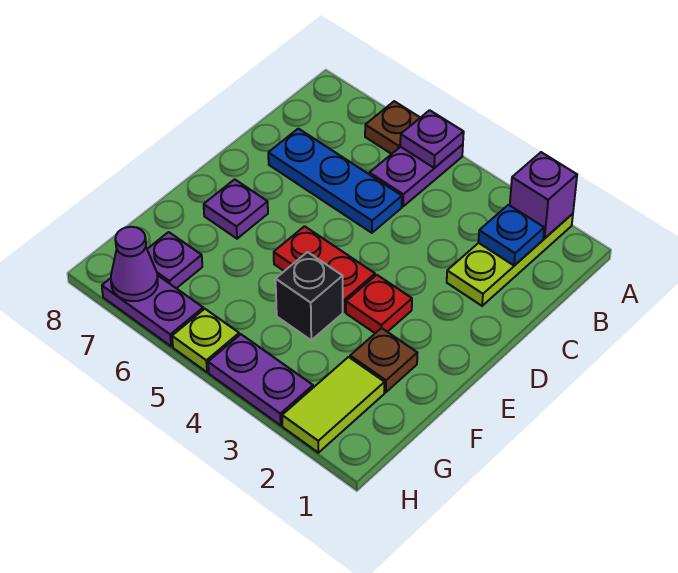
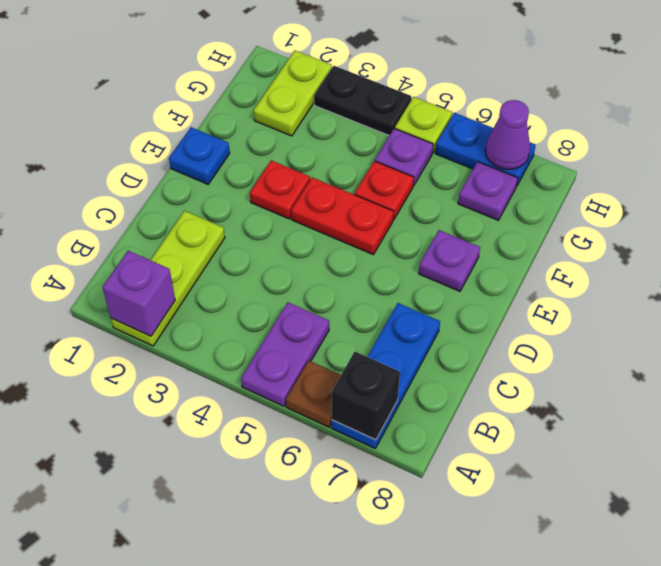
purple 1x1 plate [400,110,464,168] -> purple 1x1 plate moved to [375,128,433,186]
blue 1x1 plate [478,205,544,266] -> blue 1x1 plate moved to [169,127,230,184]
blue 1x3 plate [268,129,402,233] -> blue 1x3 plate turned to [332,303,440,448]
brown 1x1 plate [350,328,417,392] -> none
black 1x1 brick [276,252,343,340] -> black 1x1 brick moved to [332,352,400,440]
none -> red 1x1 plate [354,161,414,220]
lime 1x2 tile [282,357,385,453] -> lime 1x2 plate [254,51,332,136]
purple 1x2 plate [208,334,313,425] -> black 1x2 plate [314,66,411,136]
purple 1x2 plate [102,275,203,346] -> blue 1x2 plate [435,113,536,187]

